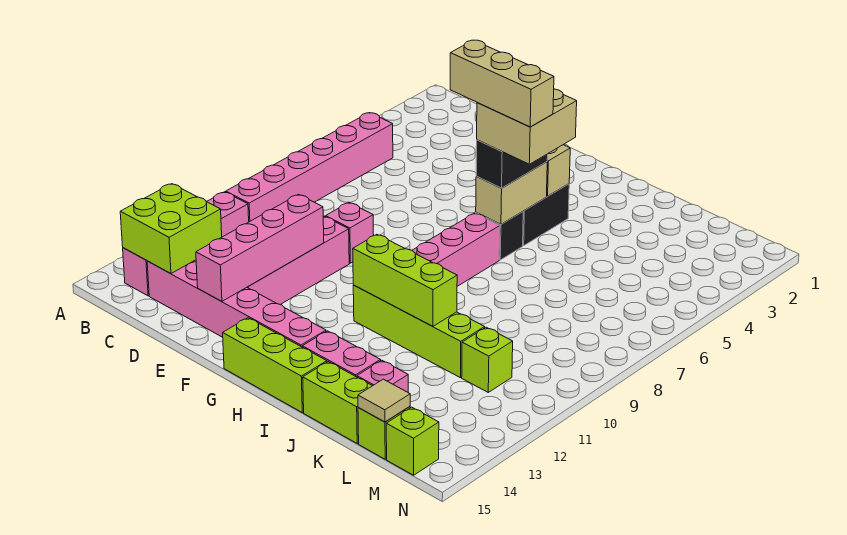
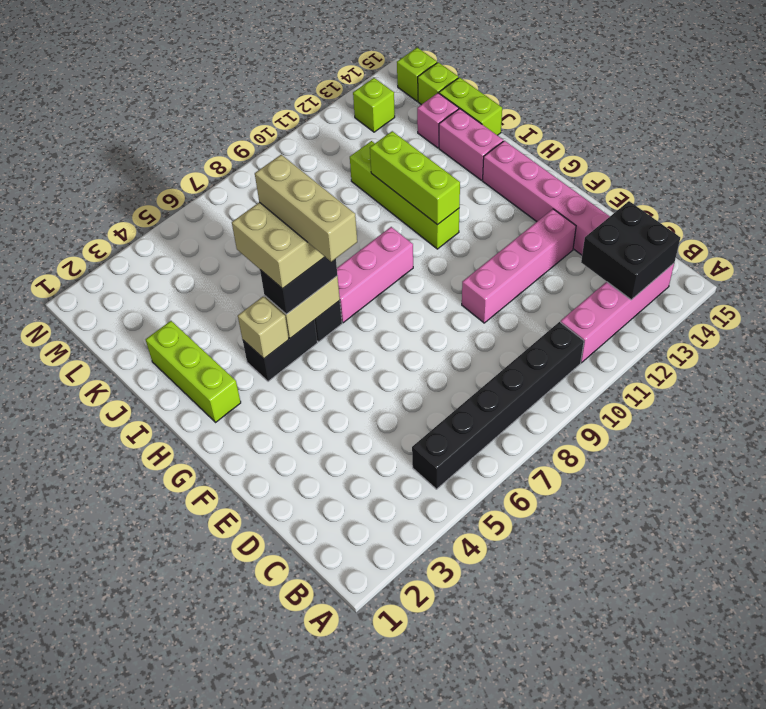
pink 1x6 brick [226,113,393,222] -> black 1x6 brick [412,322,584,489]
lime 2x2 brick [120,184,222,274] -> black 2x2 brick [581,201,680,300]
pink 1x1 brick [326,202,374,263] -> none
pink 1x4 brick [196,194,324,301] -> none
lime 1x3 brick [223,318,327,413] -> lime 1x3 brick moved to [146,321,241,422]
lime 1x1 brick [462,327,513,392] -> lime 1x1 brick moved to [353,78,395,132]
tan 1x1 tile [358,379,410,422] -> none

